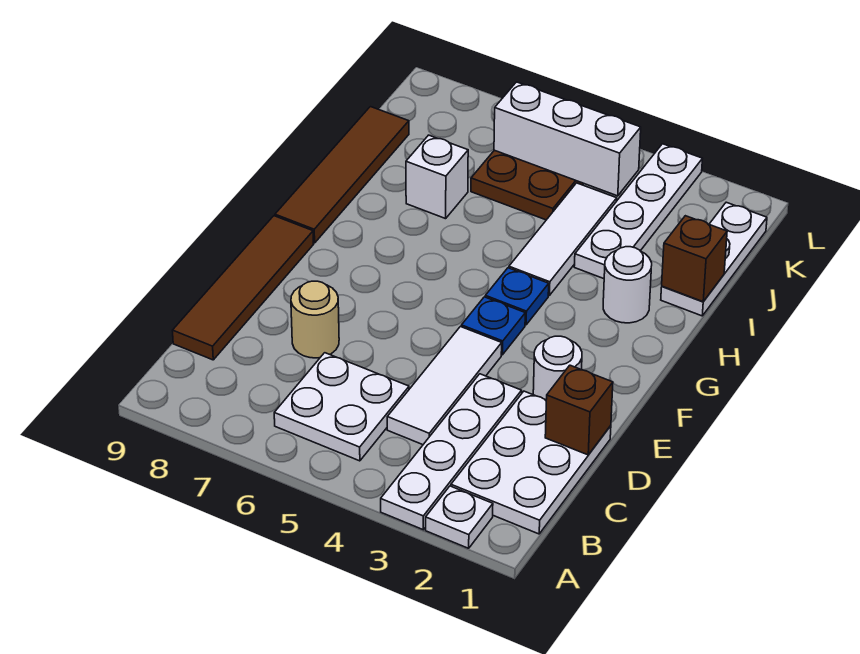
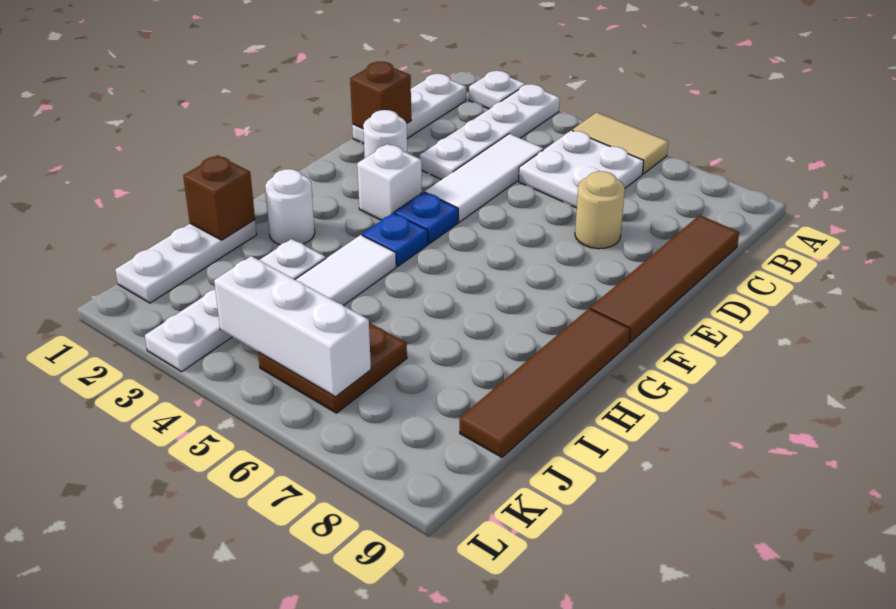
none -> tan 1x2 tile [572,112,668,174]
white 2x3 plate [451,391,611,534] -> white 1x3 plate [352,74,466,144]
white 1x1 brick [406,135,468,219] -> white 1x1 brick moved to [357,144,422,220]

